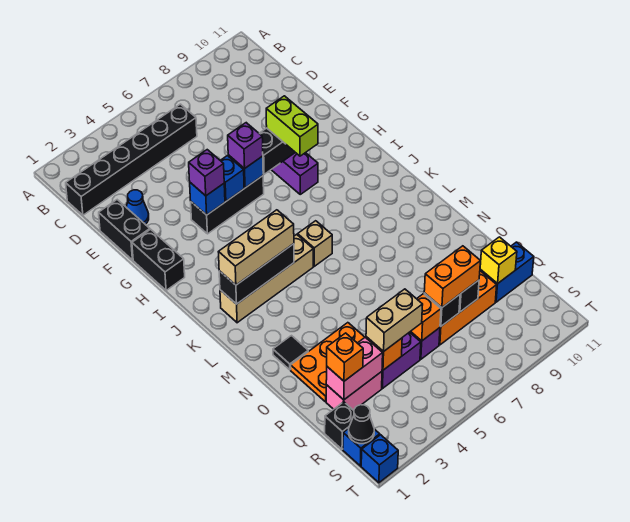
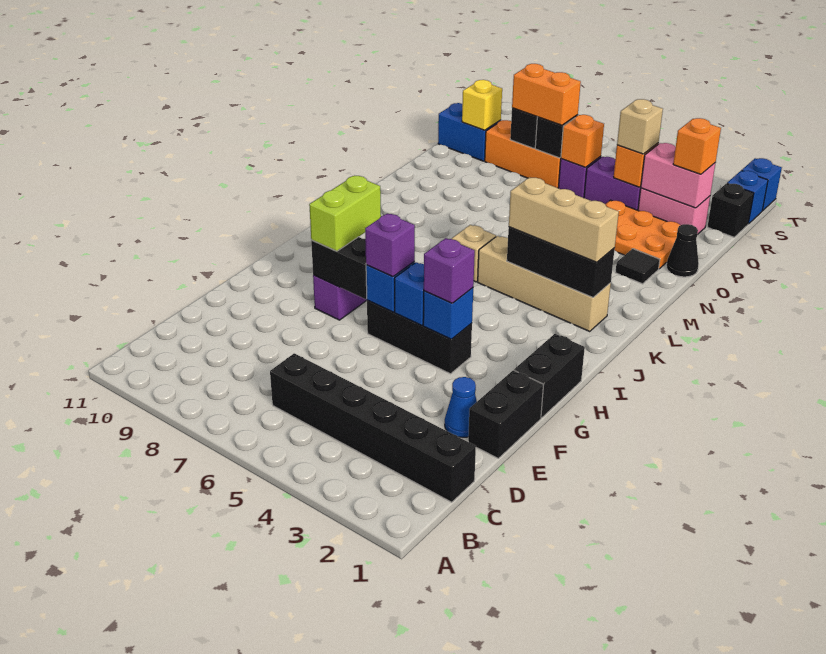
tan 1x2 brick [366,289,423,352] -> tan 1x1 brick [617,99,663,154]
black 1x1 cone [349,405,374,444] -> black 1x1 cone moved to [666,224,699,277]

